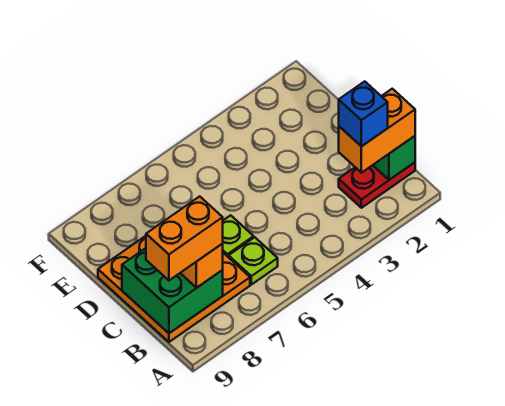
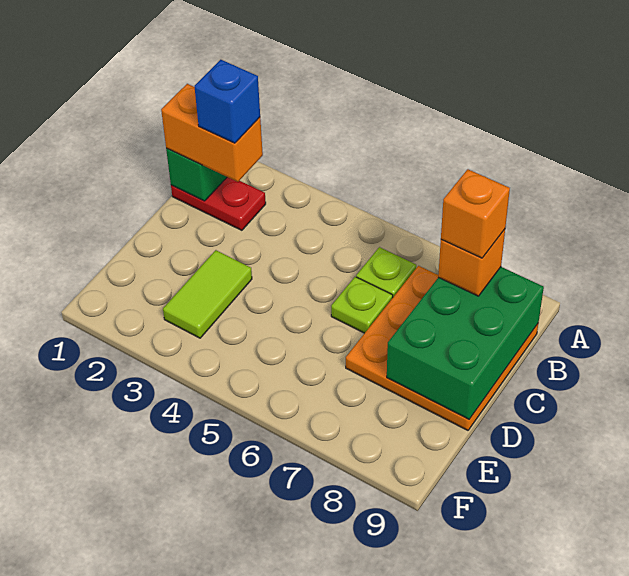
green 2x2 brick [122,248,223,333] -> green 2x3 brick [387,267,544,419]
orange 1x2 brick [146,196,223,280] -> orange 1x1 brick [441,169,510,258]
none -> lime 1x2 tile [163,250,252,338]

